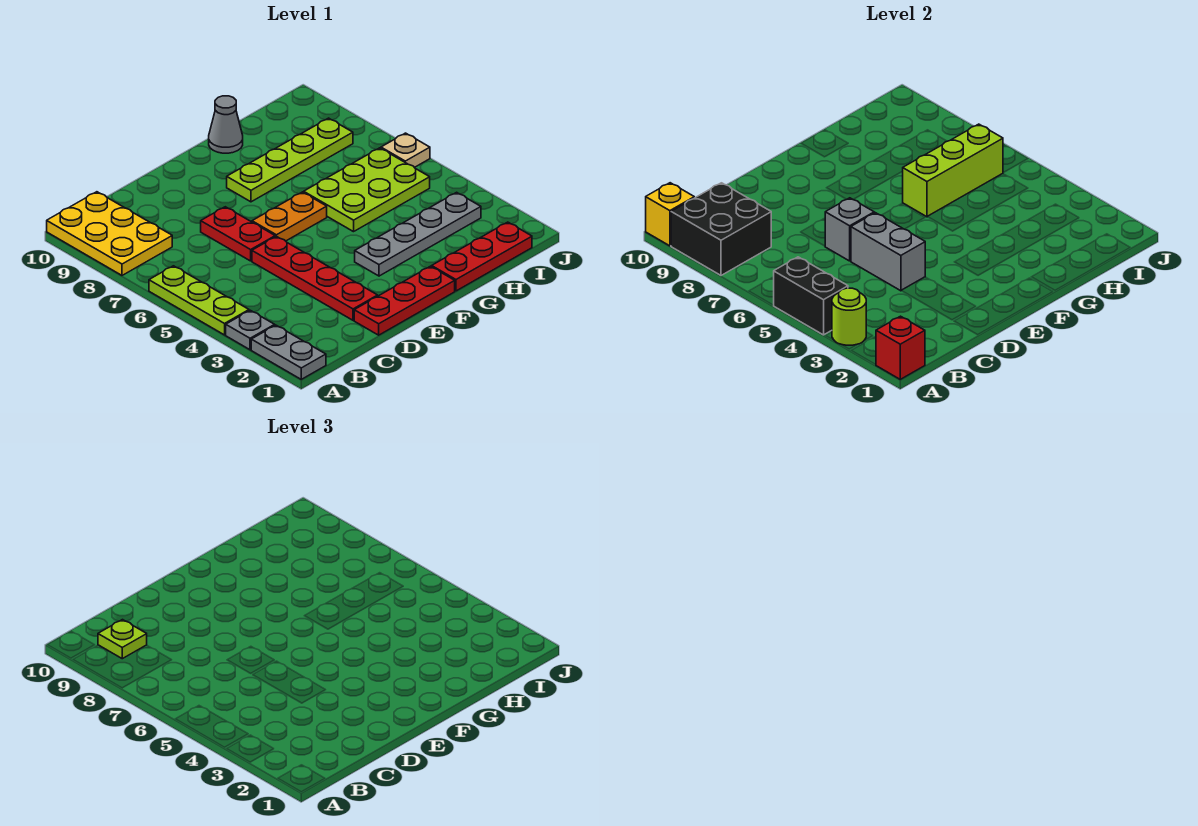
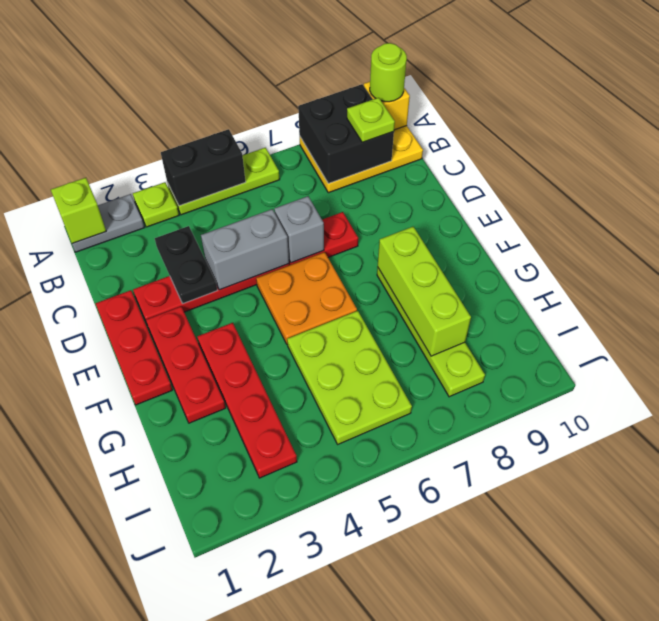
red 1x1 brick [876,316,925,379] -> lime 1x1 brick [51,178,106,244]
grey 1x1 plate [226,310,275,350] -> lime 1x1 plate [133,182,179,227]
lime 1x1 round brick [832,288,866,345] -> lime 1x1 round brick moved to [370,43,407,102]
none -> black 1x2 plate [155,226,217,304]
orange 1x2 plate [252,192,327,241] -> orange 2x2 plate [256,252,357,344]
grey 1x4 plate [355,192,481,276] -> red 1x4 plate [197,323,297,478]
red 1x3 plate [432,222,532,291] -> red 1x3 plate moved to [146,307,226,423]
lime 1x3 brick [902,124,1003,217] -> lime 1x3 brick moved to [378,227,471,356]
grey 1x1 cone [209,96,243,153] -> none
tan 1x1 plate [381,133,430,167] -> none

